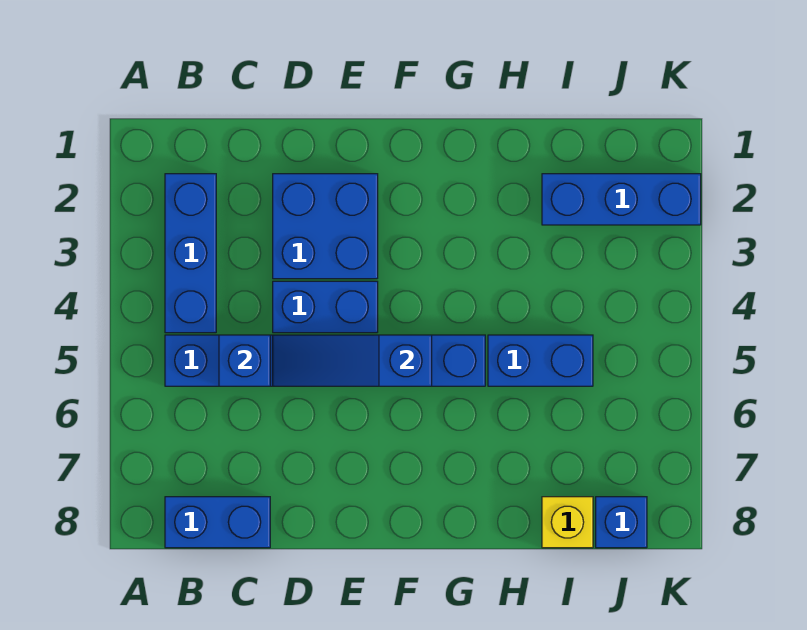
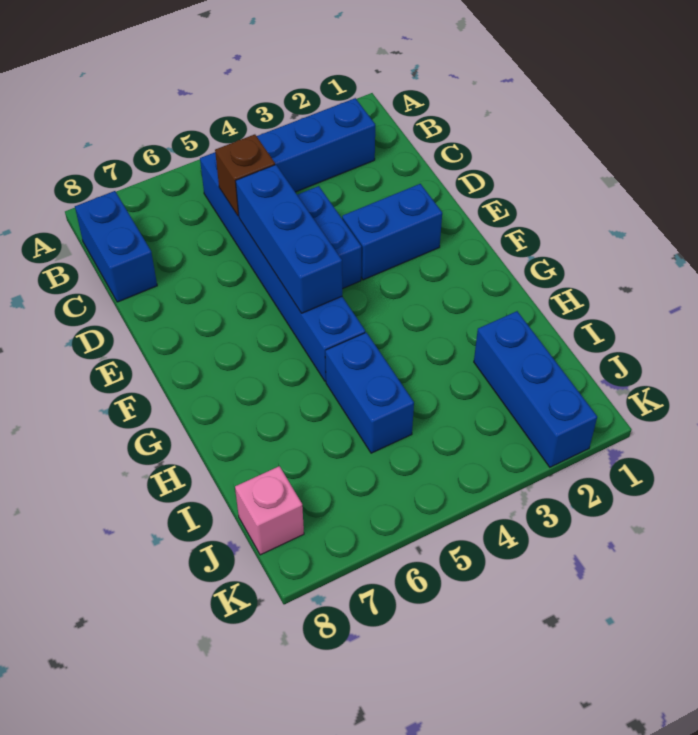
blue 1x1 brick [219,335,270,386] -> brown 1x1 brick [215,134,275,216]
blue 2x2 brick [273,174,378,279] -> blue 1x2 brick [342,184,442,280]
blue 1x3 slope [273,335,432,386] -> blue 1x3 brick [236,165,342,313]
yellow 1x1 brick [542,497,593,548] -> none
blue 1x1 brick [596,497,647,548] -> pink 1x1 brick [235,466,304,555]

